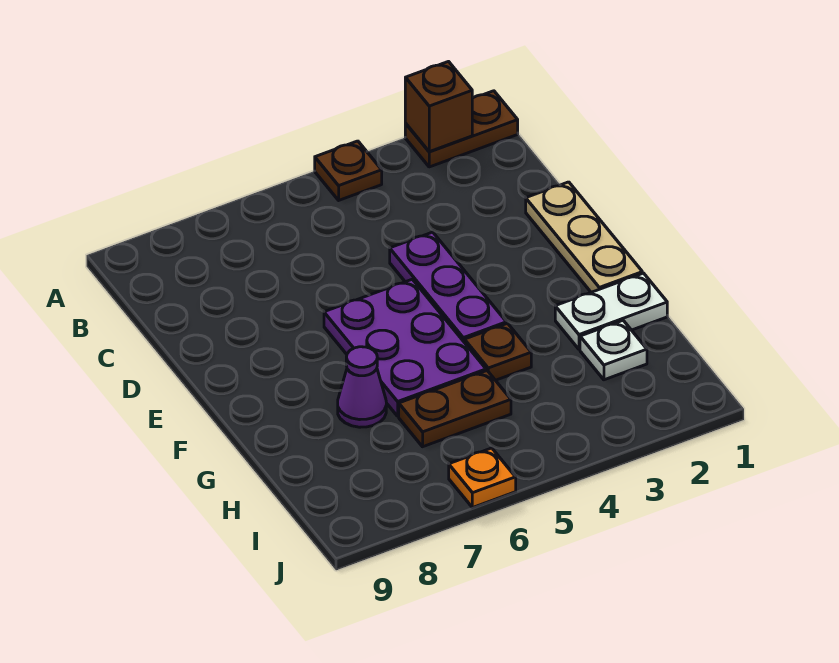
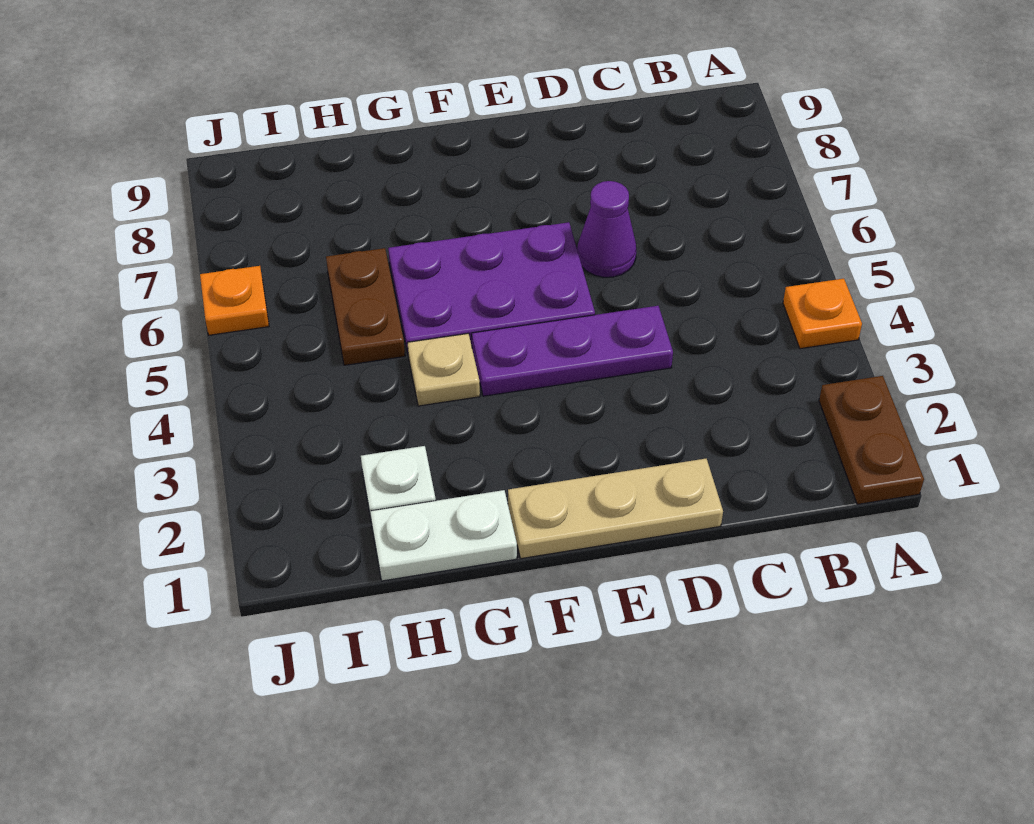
brown 1x1 brick [405,62,472,152] -> none
brown 1x1 plate [315,141,382,200] -> orange 1x1 plate [783,279,862,349]
white 1x2 plate [555,273,667,349] -> white 1x2 plate turned to [370,490,517,581]
brown 1x1 plate [464,323,531,380] -> tan 1x1 plate [407,334,480,406]
purple 1x1 cone [338,347,386,427] -> purple 1x1 cone moved to [577,181,636,277]

